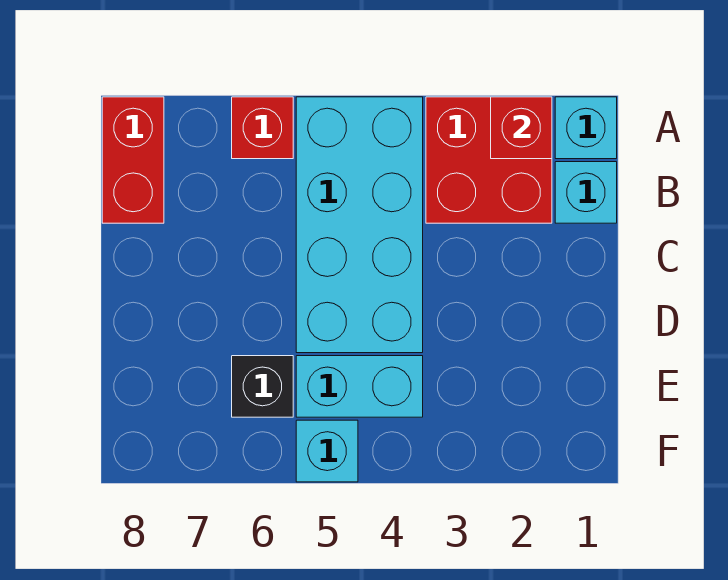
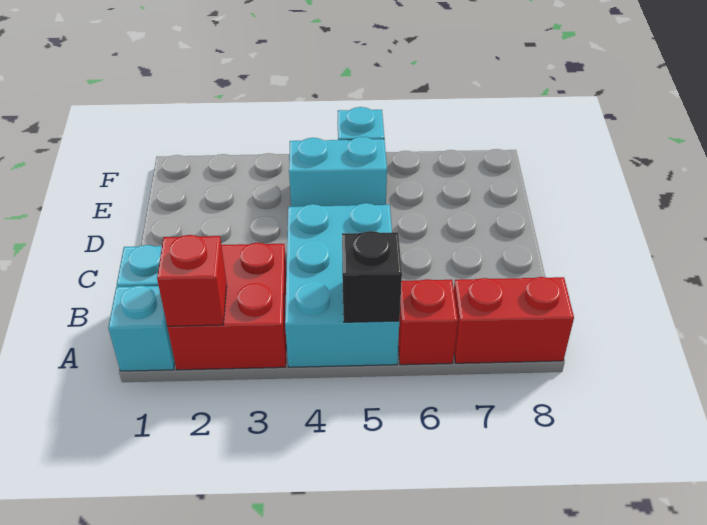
cyan 2x4 brick [296,97,423,353] -> cyan 2x3 brick [285,203,399,367]
red 1x2 brick [102,97,164,223] -> red 1x2 brick turned to [454,277,574,363]
black 1x1 brick [232,356,293,417] -> black 1x1 brick moved to [342,231,402,322]

